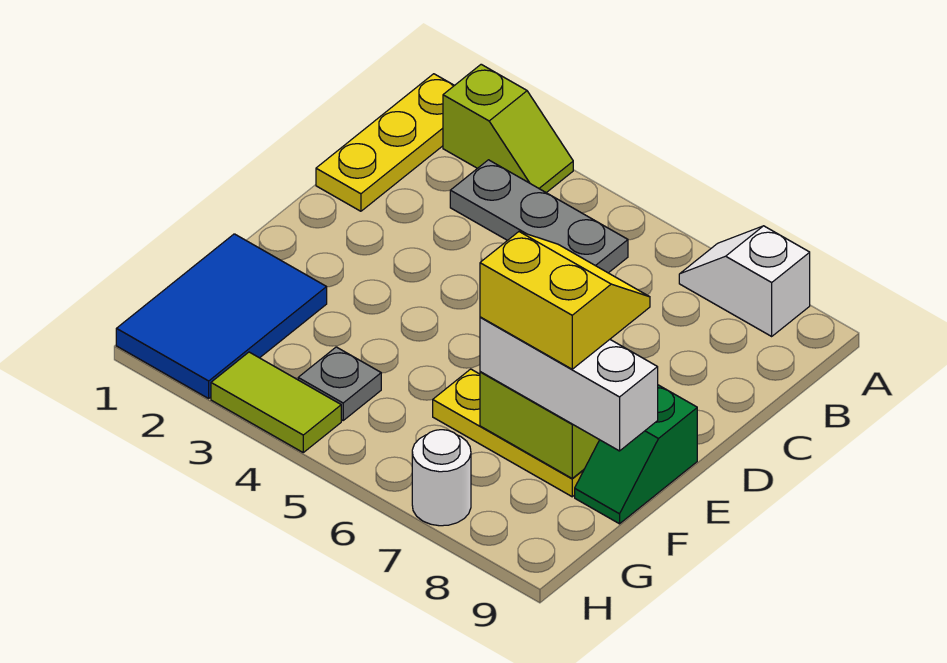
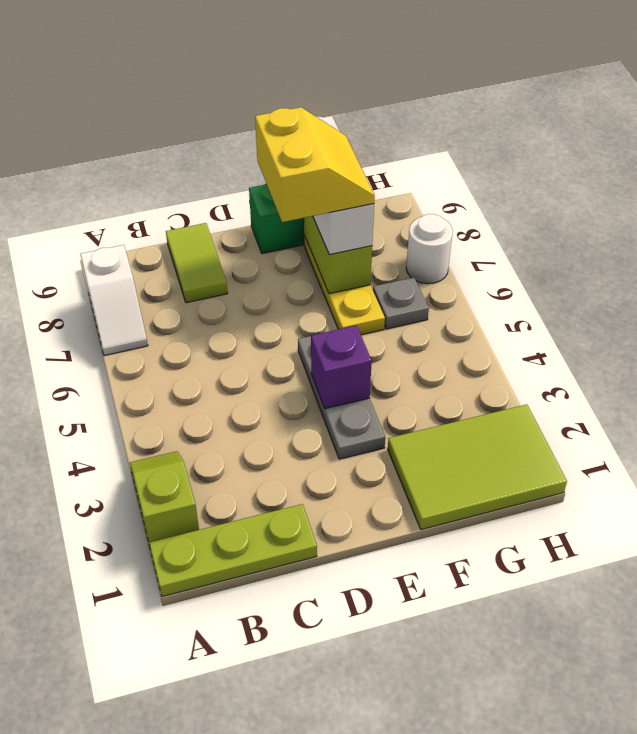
yellow 1x3 plate [316,74,454,211] -> lime 1x3 plate [149,504,317,597]
grey 1x3 plate [450,160,628,273] -> grey 1x3 plate moved to [298,336,385,459]
none -> purple 1x1 brick [311,326,372,409]
yellow 2x2 slope [480,232,650,369] -> yellow 2x2 slope turned to [255,107,375,222]
blue 2x3 tile [116,234,327,398] -> lime 2x3 tile [388,404,567,530]
grey 1x1 plate [298,347,381,420] -> grey 1x1 plate moved to [373,277,429,329]
lime 1x2 tile [211,352,341,452] -> lime 1x2 tile moved to [166,223,228,303]

